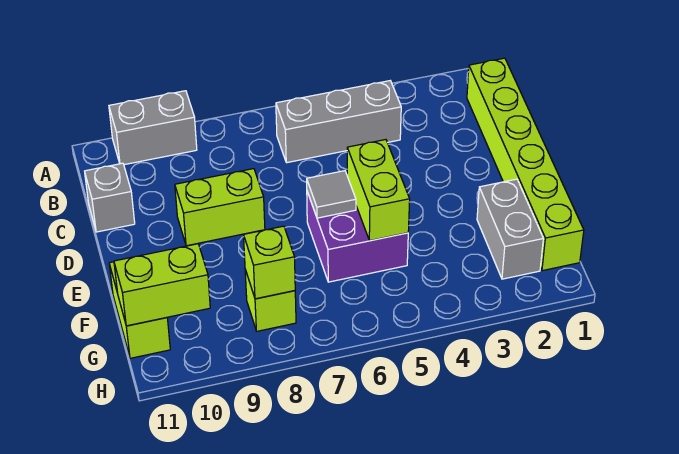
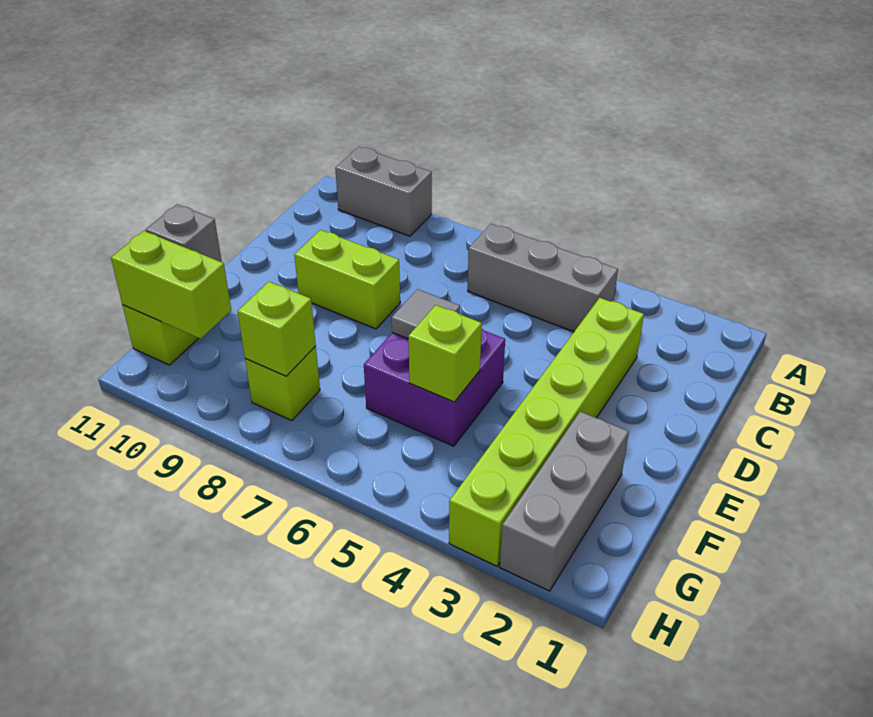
lime 1x6 brick [467,58,584,271] -> lime 1x6 brick moved to [449,298,644,566]
grey 1x1 brick [85,163,135,232] -> grey 1x1 brick moved to [146,204,222,262]
lime 1x2 brick [347,140,410,241] -> lime 1x1 brick [408,305,482,402]
grey 1x2 brick [477,179,543,279] -> grey 1x3 brick [500,411,629,591]

